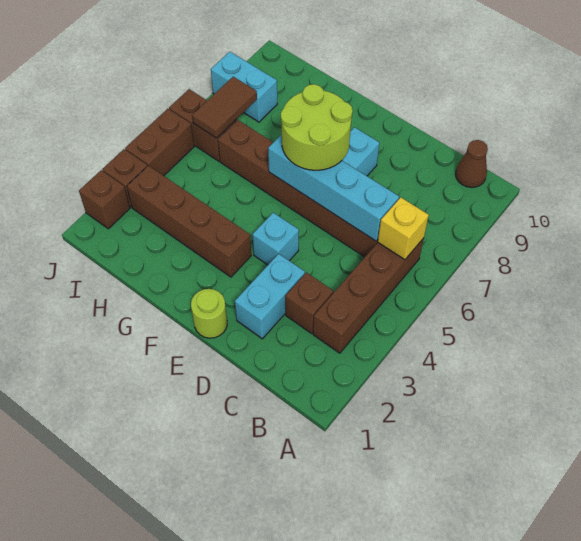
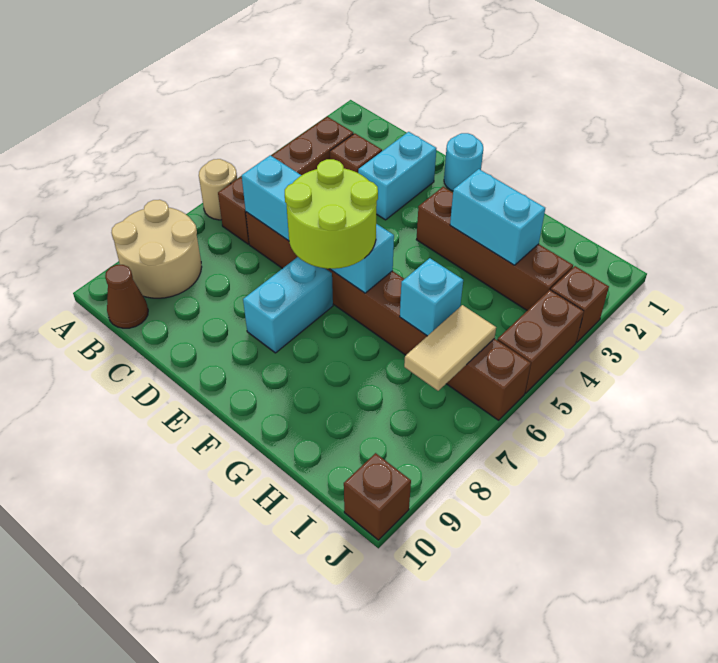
none -> tan 1x1 round brick [199,159,237,220]
none -> tan 2x2 round brick [111,200,202,298]
yellow 1x1 brick [378,197,429,260] -> none
lime 1x1 round brick [191,289,227,338] -> cyan 1x1 round brick [444,133,483,191]
cyan 1x1 brick [252,213,299,265] -> cyan 1x1 brick moved to [400,258,463,336]
brown 1x2 tile [192,77,257,138] -> tan 1x2 tile [404,305,496,391]
cyan 1x2 brick [211,52,277,122] -> cyan 1x2 brick moved to [450,169,545,265]
brown 1x1 brick [79,170,130,229] -> brown 1x1 brick moved to [344,453,411,540]

